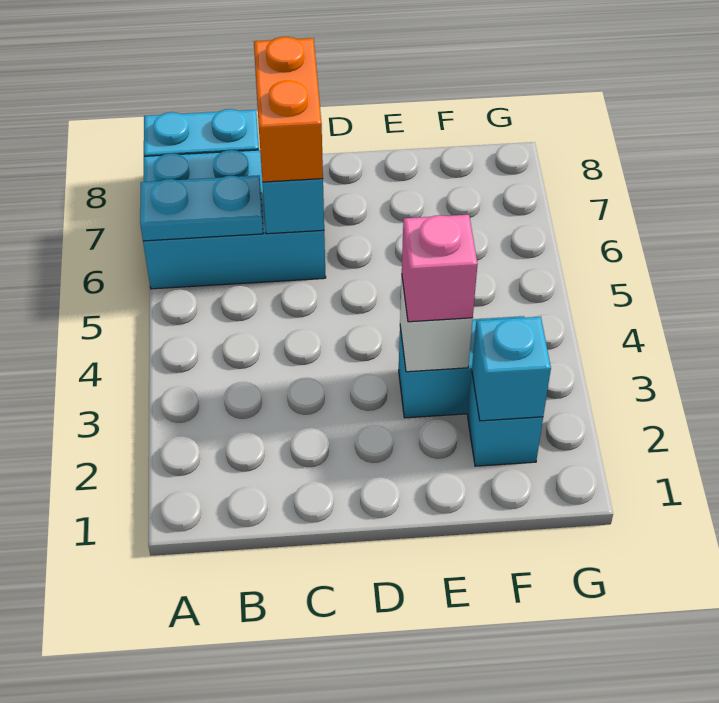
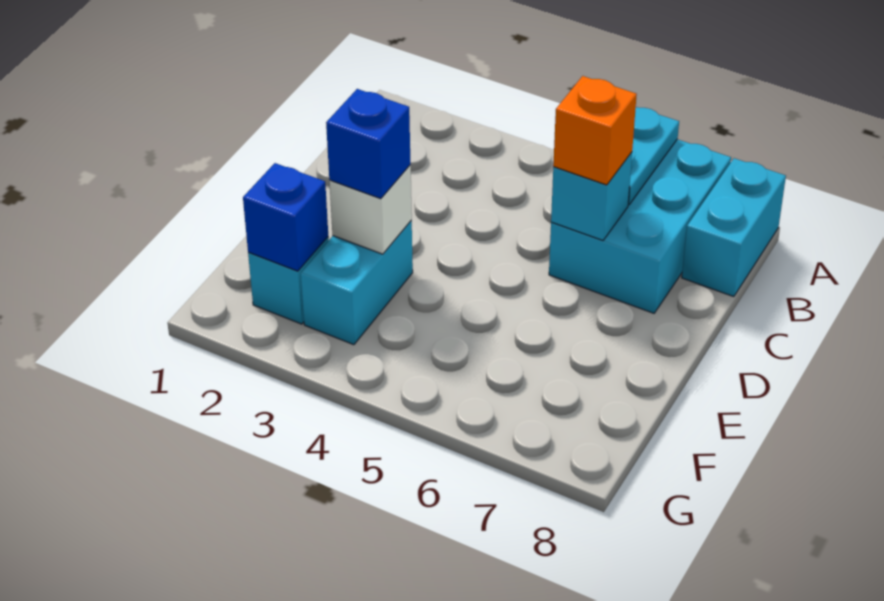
orange 1x2 brick [254,37,323,182] -> orange 1x1 brick [553,76,637,185]
pink 1x1 brick [402,215,478,322] -> blue 1x1 brick [326,89,410,199]
cyan 1x1 brick [472,317,551,421] -> blue 1x1 brick [243,163,328,271]

